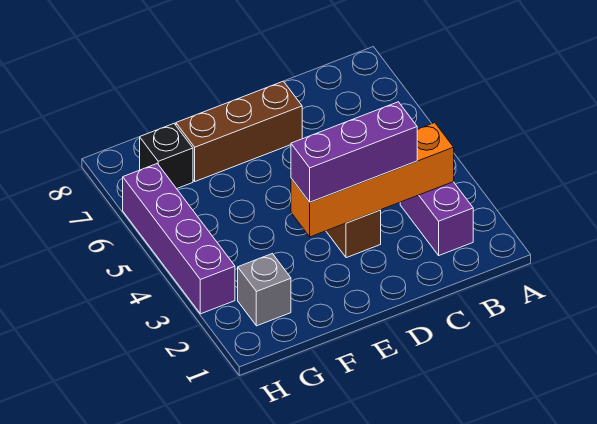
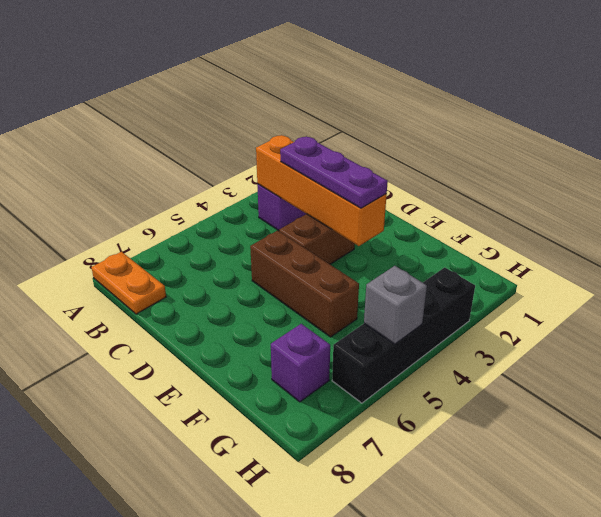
none -> orange 1x2 plate [91,252,166,314]
purple 1x3 brick [291,102,417,202] -> purple 1x3 plate [280,136,388,208]
brown 1x3 brick [176,81,302,181] -> brown 1x3 brick moved to [250,230,359,337]
grey 1x1 brick [238,254,291,326] -> grey 1x1 brick moved to [364,266,427,344]
black 1x1 brick [140,124,193,189] -> purple 1x1 brick [271,324,330,402]
purple 1x4 brick [123,164,235,314] -> black 1x4 brick [332,267,475,403]

